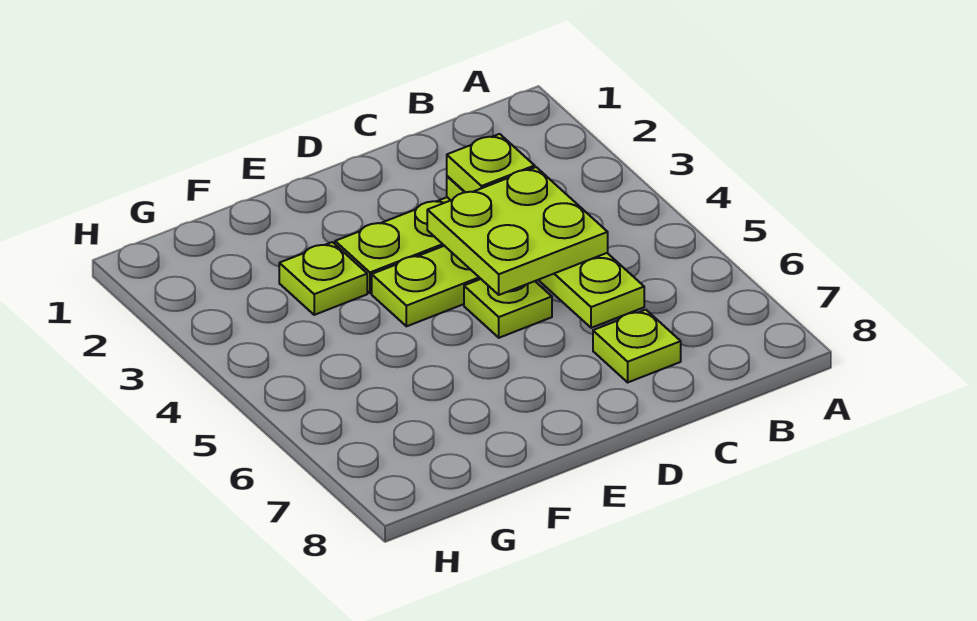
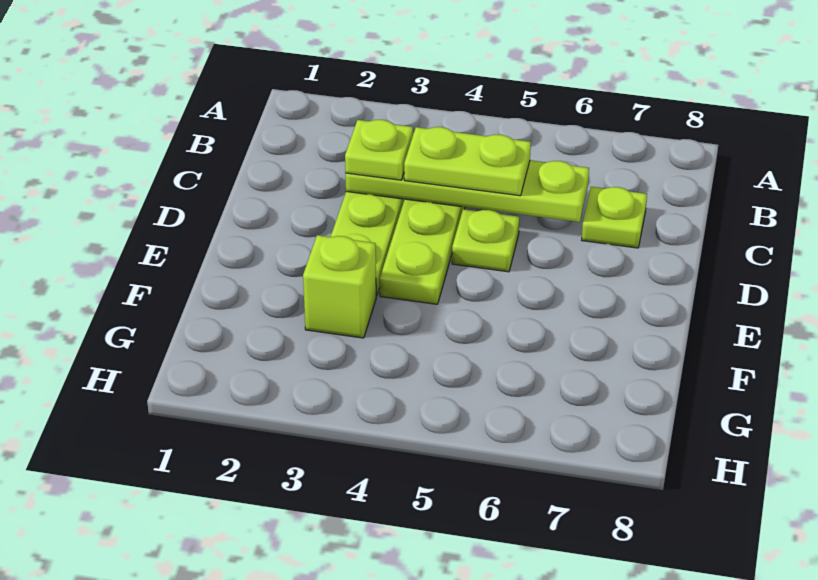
lime 2x2 plate [427,167,608,295] -> lime 1x2 plate [404,127,531,196]
lime 1x1 plate [279,242,367,315] -> lime 1x1 brick [303,235,376,338]

